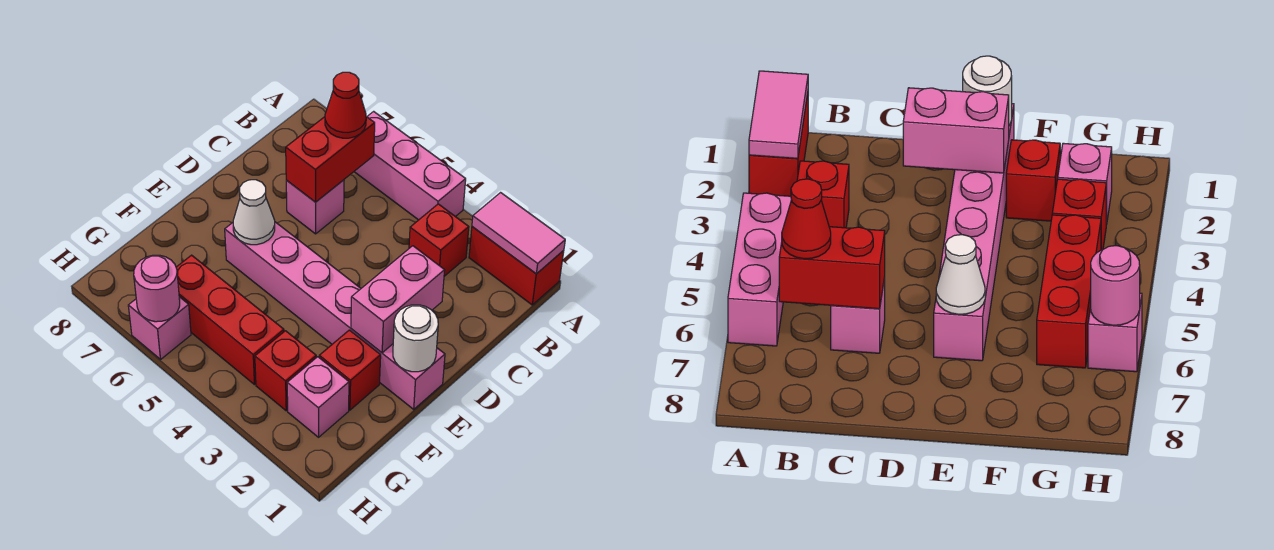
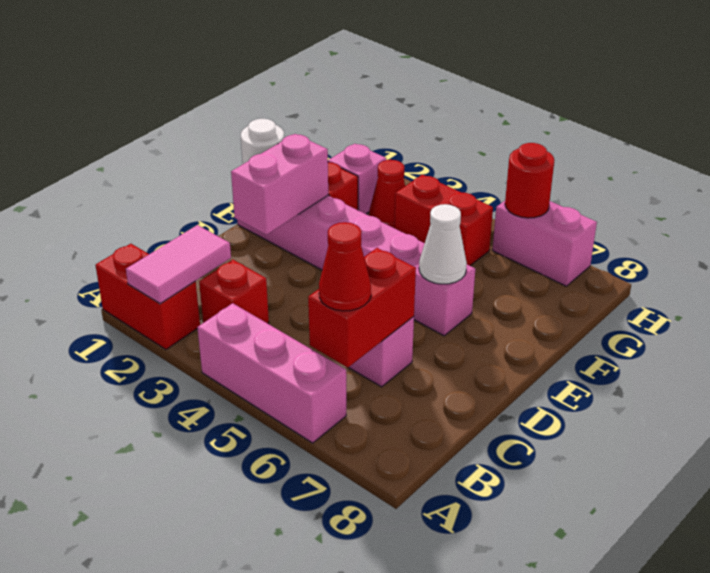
pink 1x2 tile [472,193,565,274] -> pink 1x2 tile turned to [126,225,231,304]
red 1x1 brick [255,331,316,411] -> red 1x1 cone [369,160,405,228]
red 1x3 brick [176,255,284,385] -> red 1x2 brick [395,175,493,266]
pink 1x1 brick [128,297,191,359] -> pink 1x2 brick [492,201,597,286]
pink 1x1 round brick [134,255,180,322] -> red 1x1 round brick [505,143,554,218]

